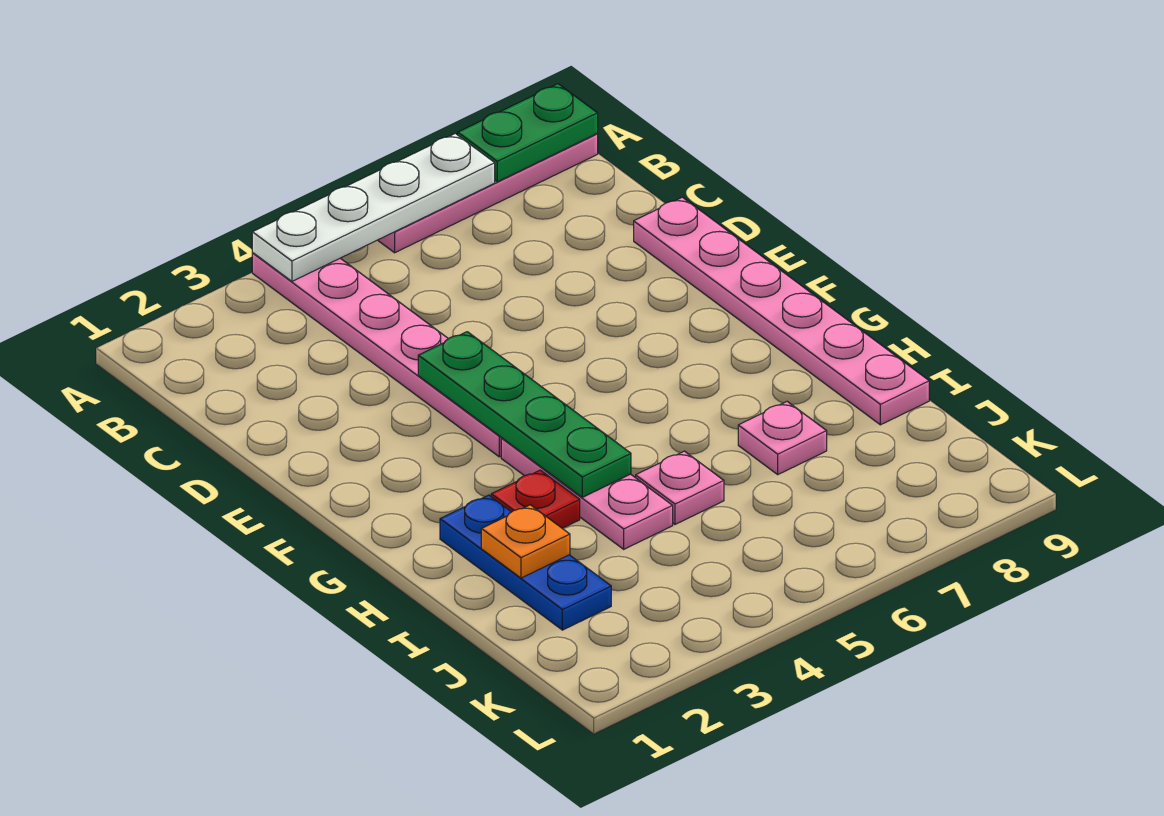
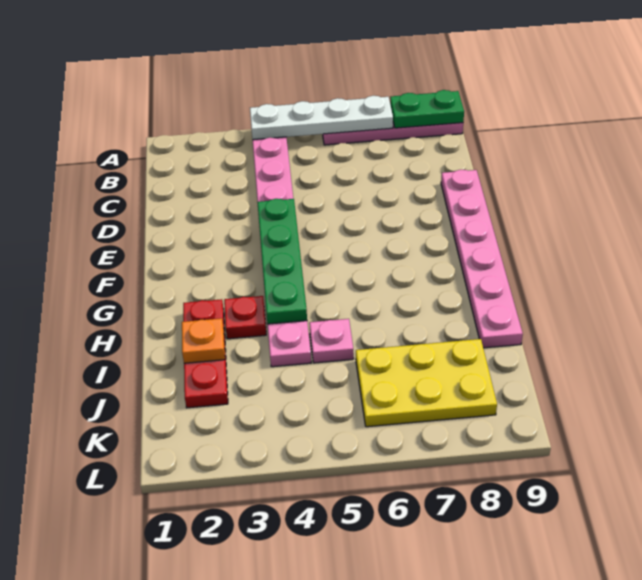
blue 1x3 plate [440,495,611,630] -> red 1x3 plate [183,299,228,408]
pink 1x1 plate [738,402,827,474] -> none
none -> yellow 2x3 plate [356,339,497,427]

